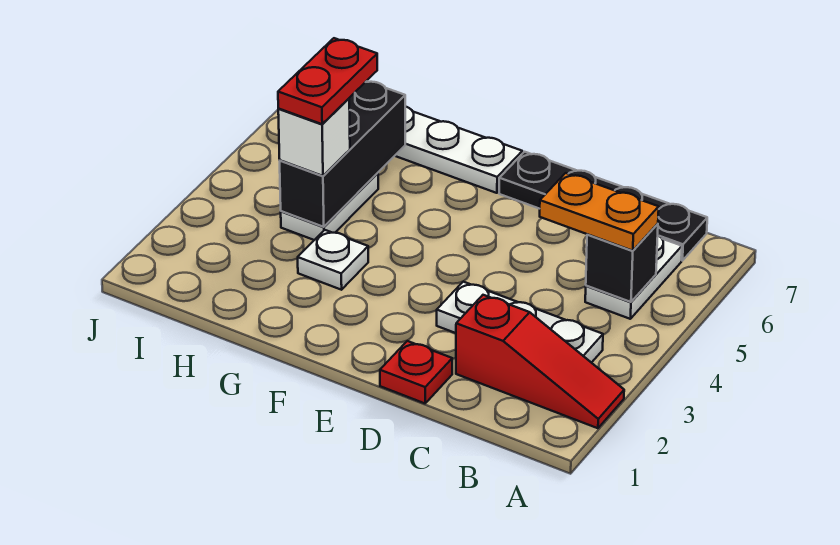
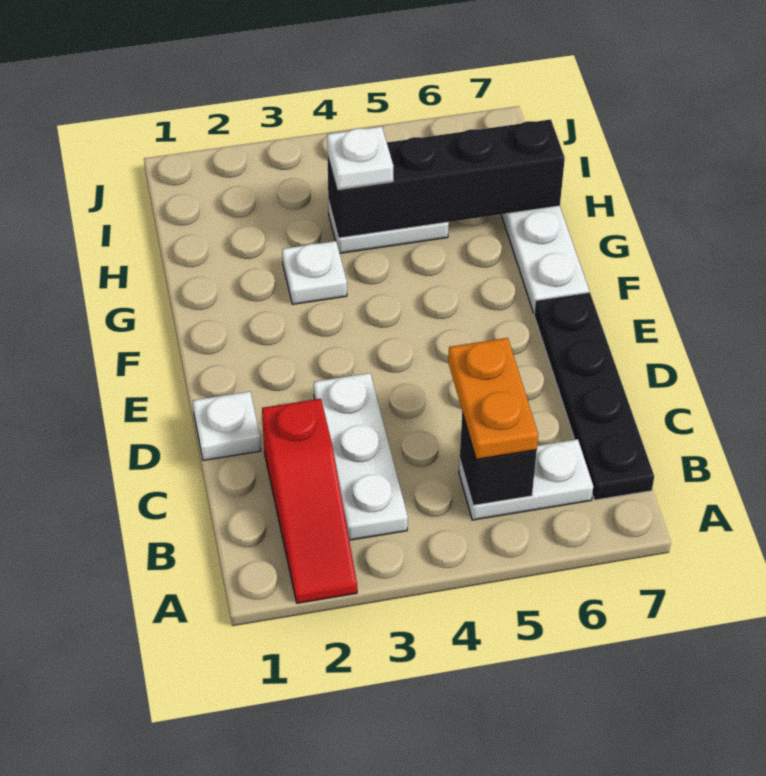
red 1x1 plate [380,341,452,403] -> white 1x1 plate [193,392,261,460]
black 1x3 brick [280,81,405,227] -> black 1x4 brick [327,119,565,238]
white 1x1 brick [278,99,350,176] -> white 1x1 plate [327,126,393,190]
red 1x2 plate [278,38,377,124] -> none

